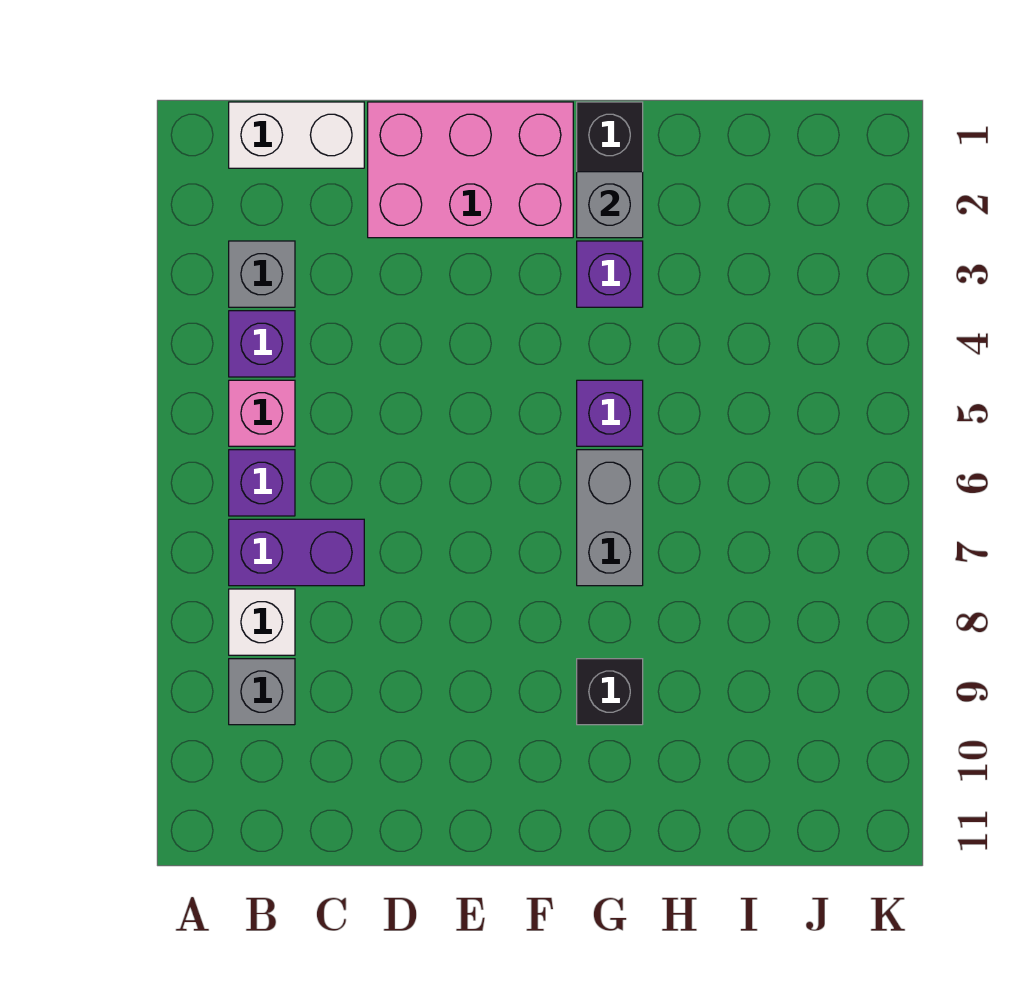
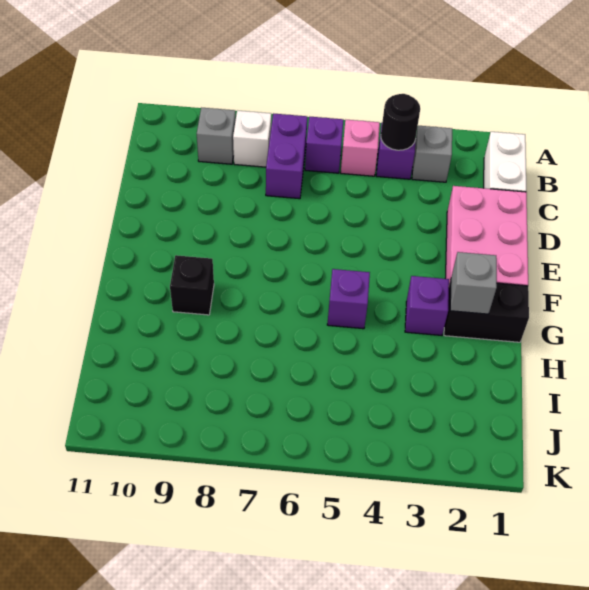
none -> black 1x1 round brick [381,94,420,150]
grey 1x2 brick [577,450,643,586] -> none

